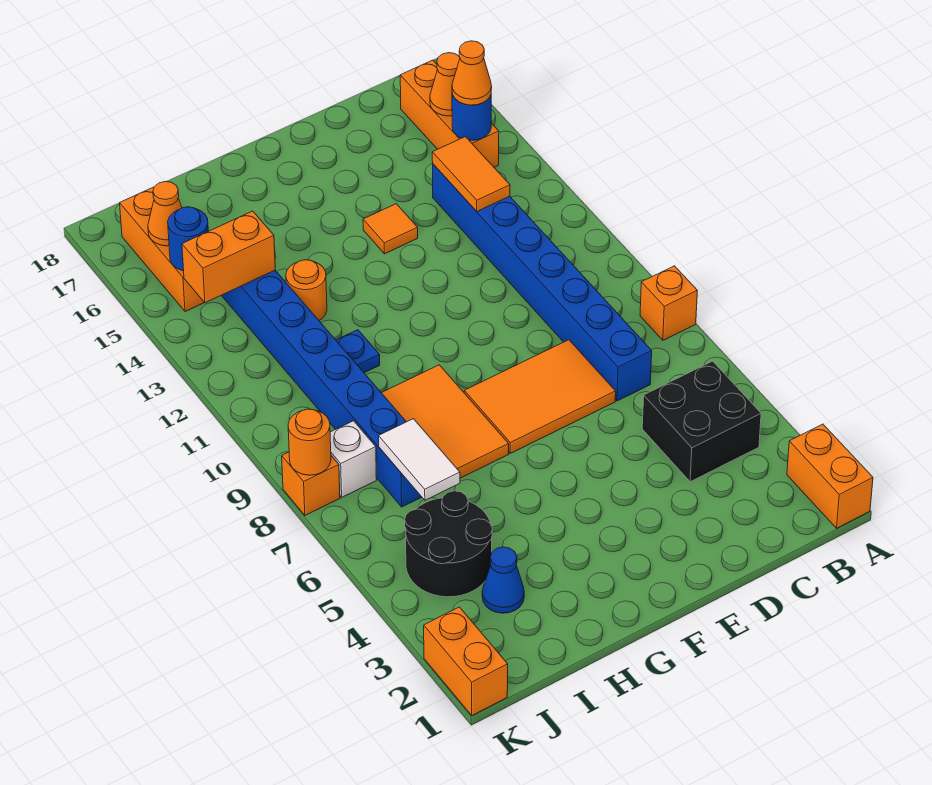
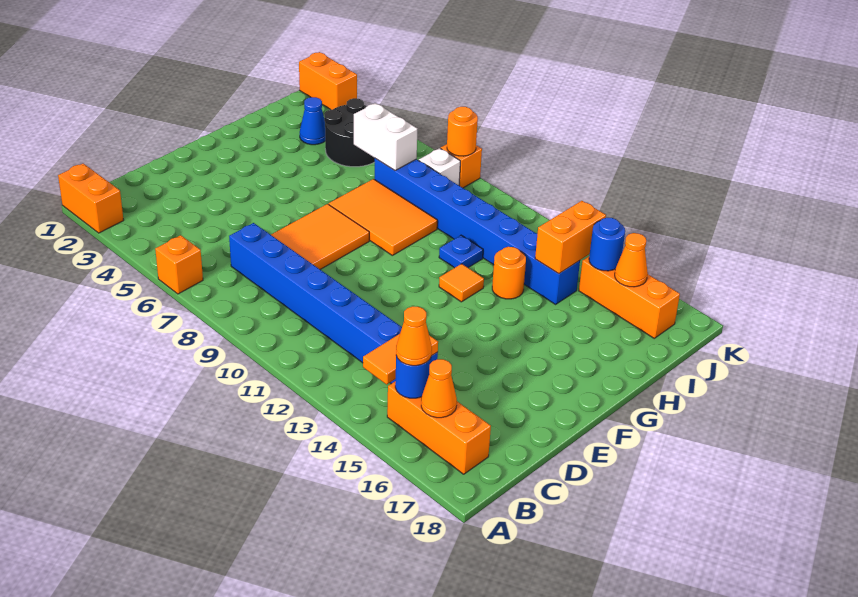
orange 1x1 brick [640,266,697,340] -> orange 1x1 brick moved to [155,235,203,294]
black 2x2 brick [642,361,761,482] -> none
orange 1x2 tile [432,137,510,211] -> orange 1x2 tile turned to [363,334,438,384]
orange 1x1 tile [363,204,418,254] -> orange 1x1 tile moved to [439,264,484,302]
white 1x2 tile [379,419,460,500] -> white 1x2 brick [354,103,417,170]

